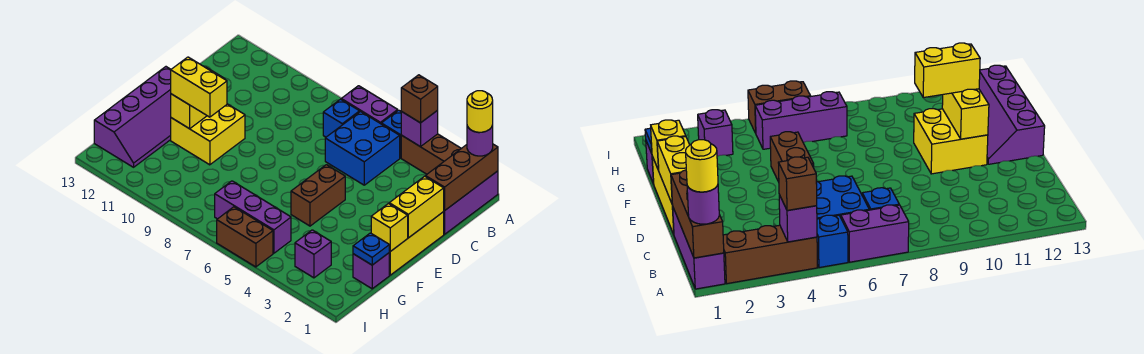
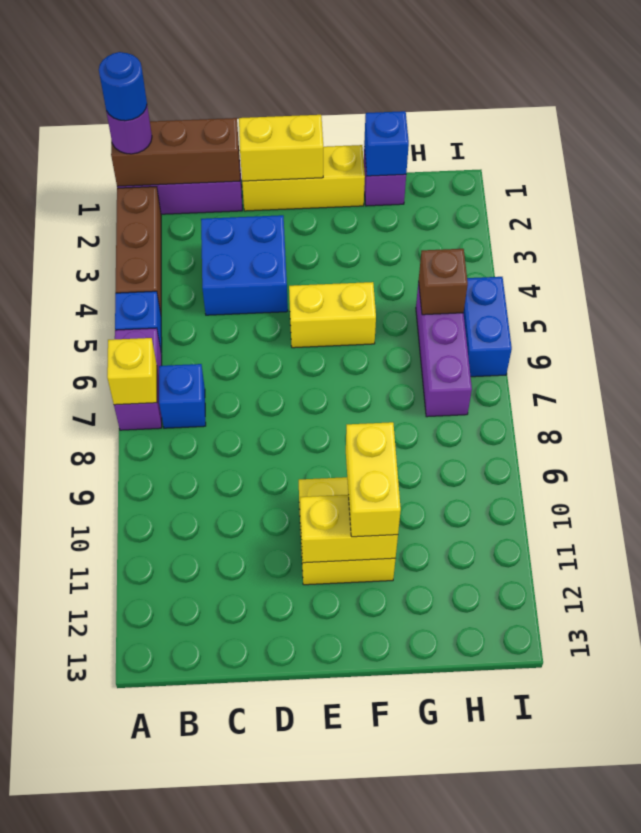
yellow 1x1 round brick [467,91,493,132] -> blue 1x1 round brick [99,52,147,121]
purple 1x1 brick [401,110,438,147] -> none
brown 1x1 brick [401,75,438,123] -> brown 1x1 brick moved to [419,249,468,315]
blue 2x2 brick [325,112,400,185] -> blue 2x2 brick moved to [201,215,288,315]
brown 1x2 brick [291,165,345,226] -> yellow 1x2 brick [289,282,376,348]
purple 2x4 slope [94,67,171,167] -> none
yellow 1x1 brick [371,204,408,251] -> yellow 1x1 brick moved to [107,338,157,405]
blue 1x1 plate [353,233,389,265] -> blue 1x1 brick [364,111,409,176]
purple 1x1 brick [295,230,331,278] -> none
brown 1x2 brick [217,207,273,267] -> blue 1x2 brick [463,277,512,377]

